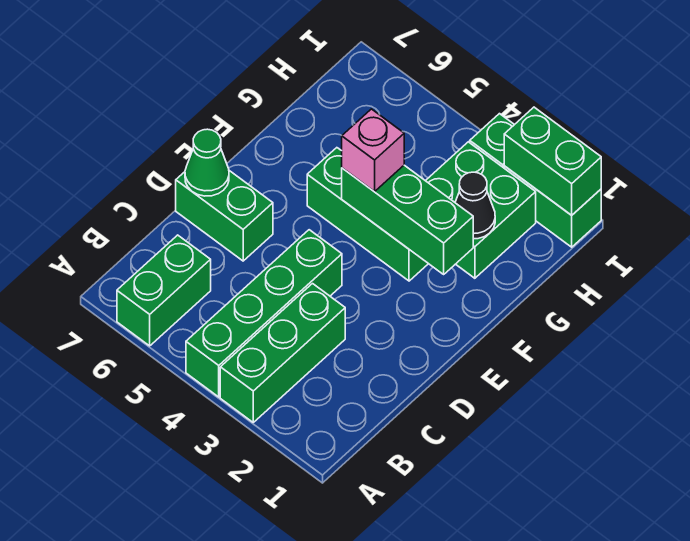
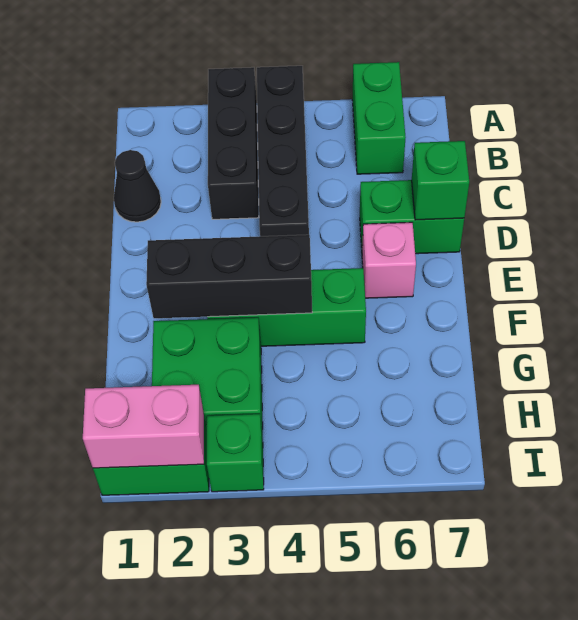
green 1x3 brick [220,284,345,422] -> black 1x3 brick [208,67,259,219]
green 1x4 brick [186,230,342,397] -> black 1x4 brick [257,66,309,236]
green 1x1 cone [185,129,229,196] -> green 1x1 brick [412,141,469,220]
green 1x3 brick [342,165,473,274] -> black 1x3 brick [146,235,312,318]
pink 1x1 brick [342,109,404,192] -> pink 1x1 brick moved to [362,222,416,298]
black 1x1 cone [455,172,495,239] -> black 1x1 cone moved to [114,150,161,222]
green 1x2 brick [504,107,601,215] -> pink 1x2 brick [83,385,204,468]

